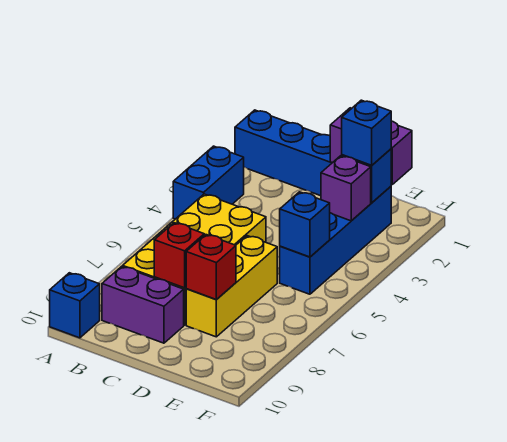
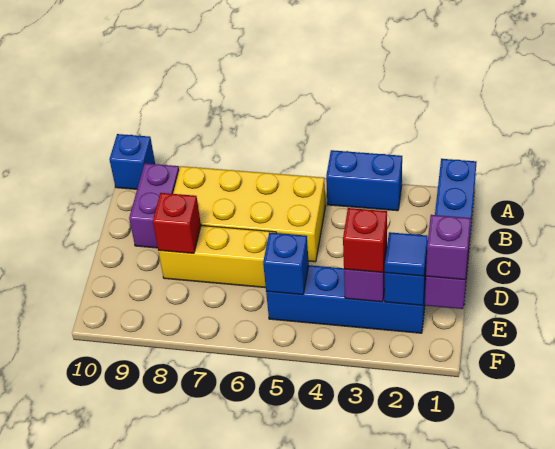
red 1x1 brick [154,223,204,288] -> red 1x1 brick moved to [343,208,387,272]
none -> purple 1x1 brick [426,215,471,280]
blue 1x1 brick [342,100,391,165] -> blue 1x1 tile [385,232,428,276]

